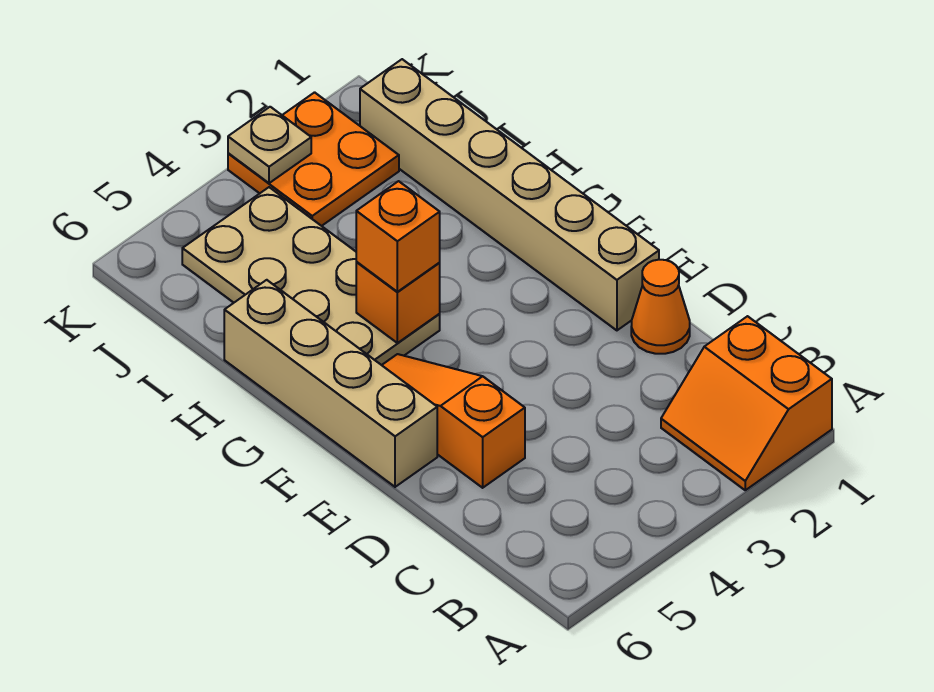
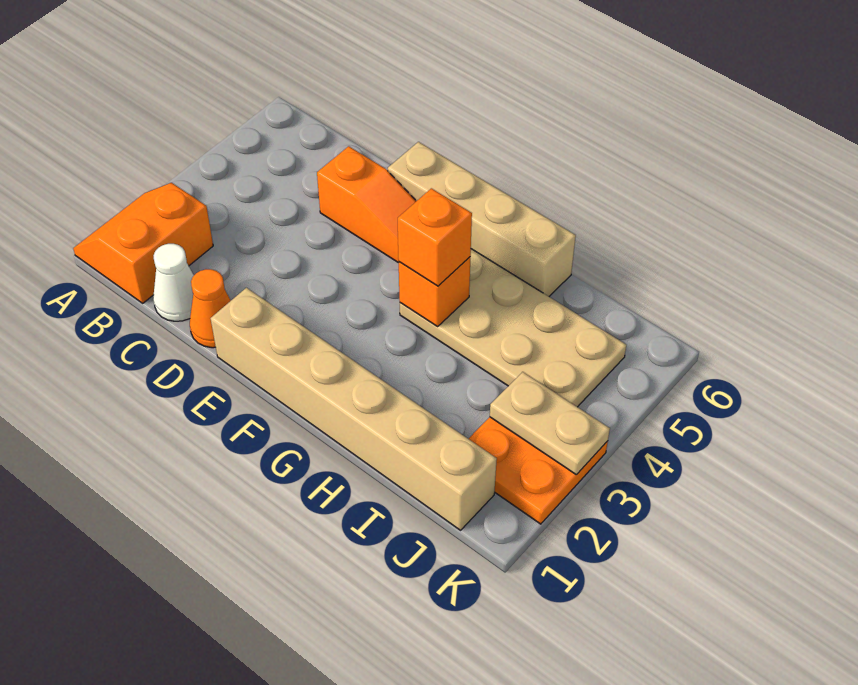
orange 2x2 slope [661,316,832,490] -> orange 2x2 slope turned to [73,183,213,303]
none -> white 1x1 cone [153,244,194,321]
tan 1x1 plate [228,107,311,183] -> tan 1x2 plate [490,372,610,475]

